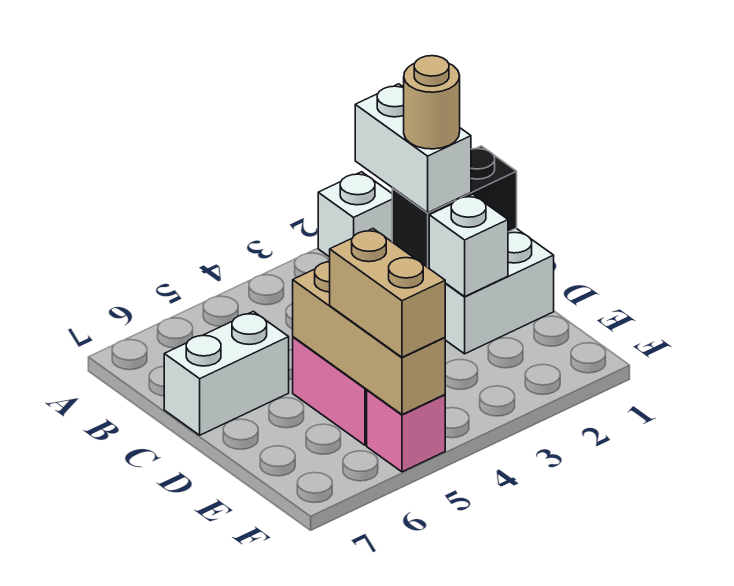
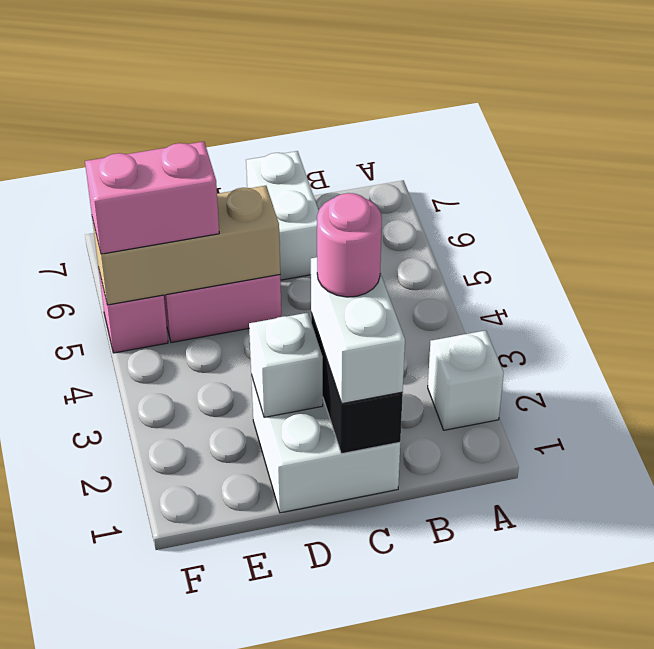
white 1x2 brick [355,84,471,213] -> white 1x2 brick turned to [311,257,405,404]
tan 1x1 round brick [404,56,460,149] -> pink 1x1 round brick [317,193,382,297]
tan 1x2 brick [330,229,445,357] -> pink 1x2 brick [85,142,219,254]

